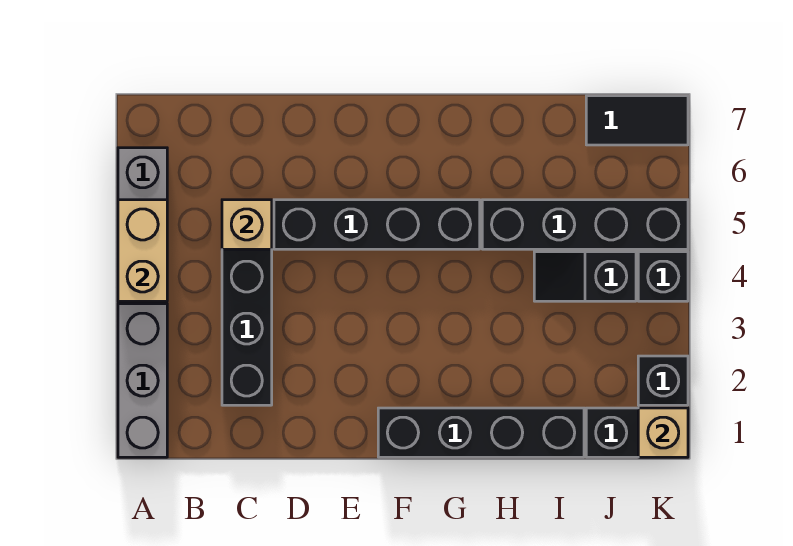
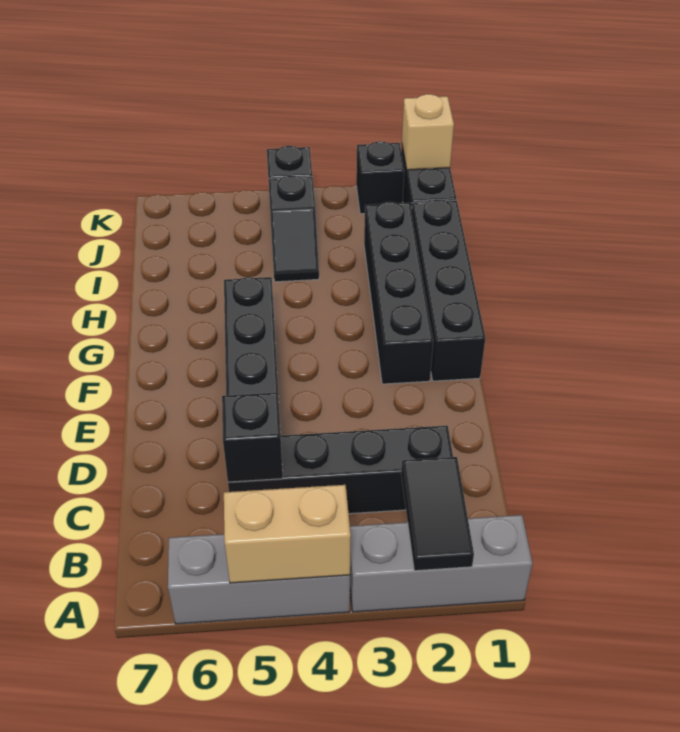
tan 1x1 brick [222,200,272,249] -> black 1x1 brick [222,393,283,482]
black 1x4 brick [482,200,688,249] -> black 1x4 brick moved to [364,202,433,384]
black 1x2 tile [586,96,688,145] -> black 1x2 tile moved to [401,457,474,571]

